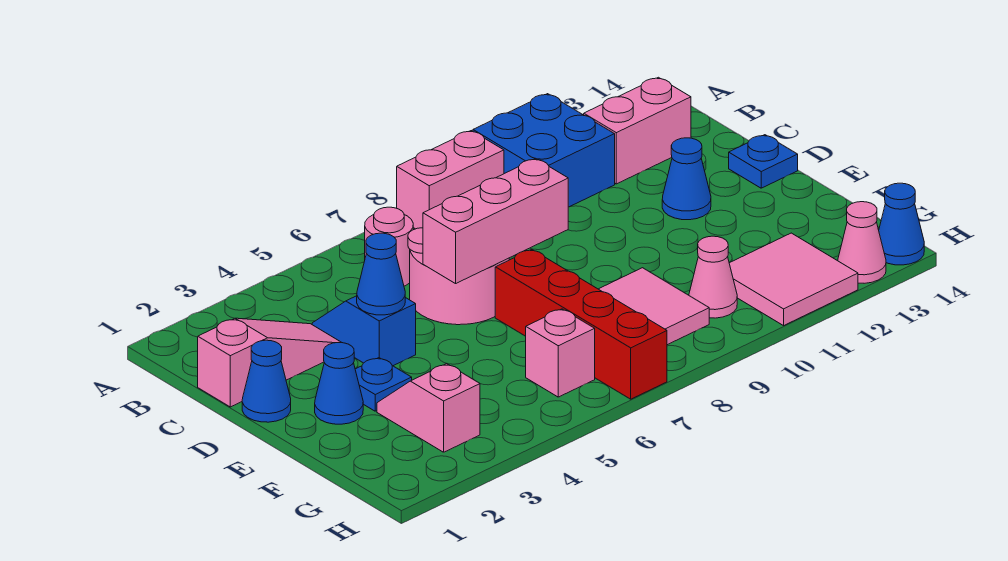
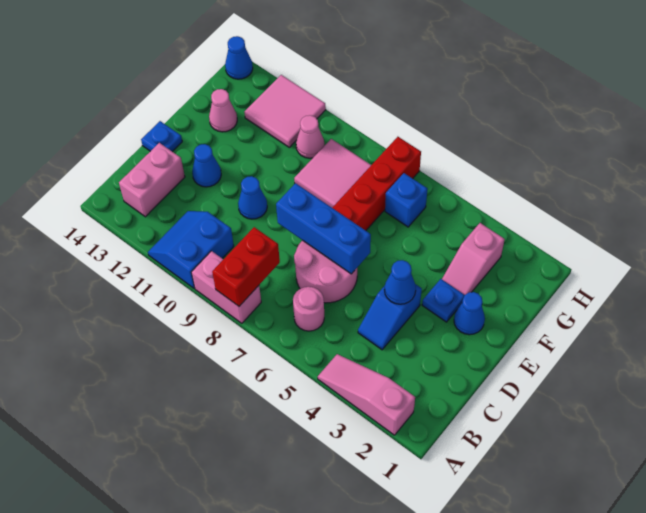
none -> red 1x2 brick [212,227,280,306]
blue 2x2 brick [473,94,615,207] -> blue 2x2 slope [148,211,234,288]
pink 1x2 brick [584,77,691,184] -> pink 1x2 brick turned to [119,143,185,217]
pink 1x3 slope [198,318,342,407] -> pink 1x3 slope moved to [318,354,415,435]
blue 1x1 cone [242,340,291,422] -> blue 1x1 cone moved to [238,176,267,219]
pink 1x3 brick [423,159,568,284] -> blue 1x3 brick [276,183,371,274]
pink 1x1 brick [526,309,595,397] -> blue 1x1 brick [385,173,428,227]
pink 1x1 cone [838,202,886,283] -> pink 1x1 cone moved to [209,89,237,132]

